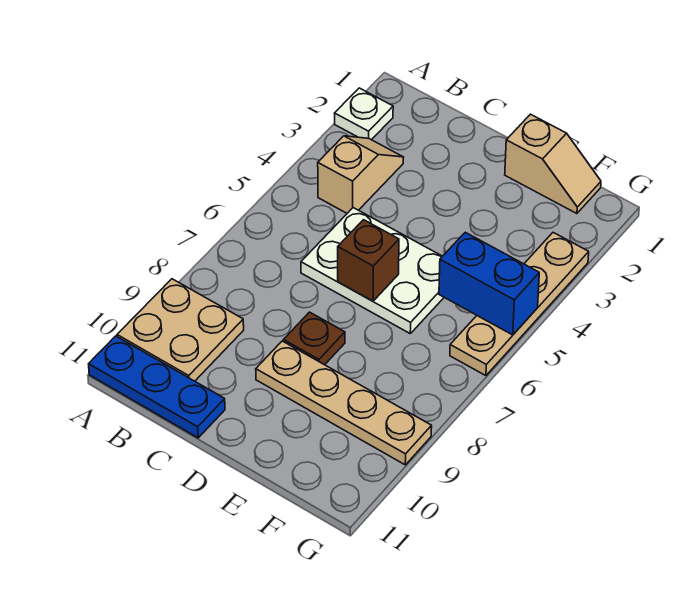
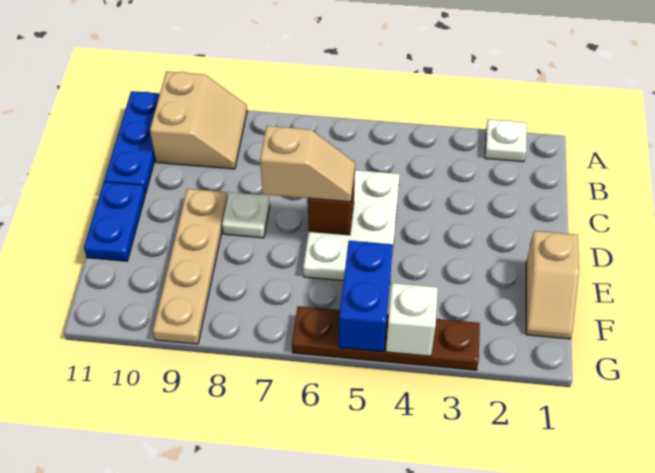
tan 2x2 plate [117,279,244,381] -> tan 2x2 slope [150,71,247,169]
tan 1x2 slope [318,136,404,213] -> tan 1x2 slope moved to [260,126,355,202]
brown 1x1 plate [283,312,345,365] -> white 1x1 plate [222,192,270,238]
none -> blue 1x2 plate [84,182,145,261]
tan 1x4 plate [450,233,589,376] -> brown 1x4 plate [292,306,480,370]
none -> white 1x1 brick [386,283,438,356]

